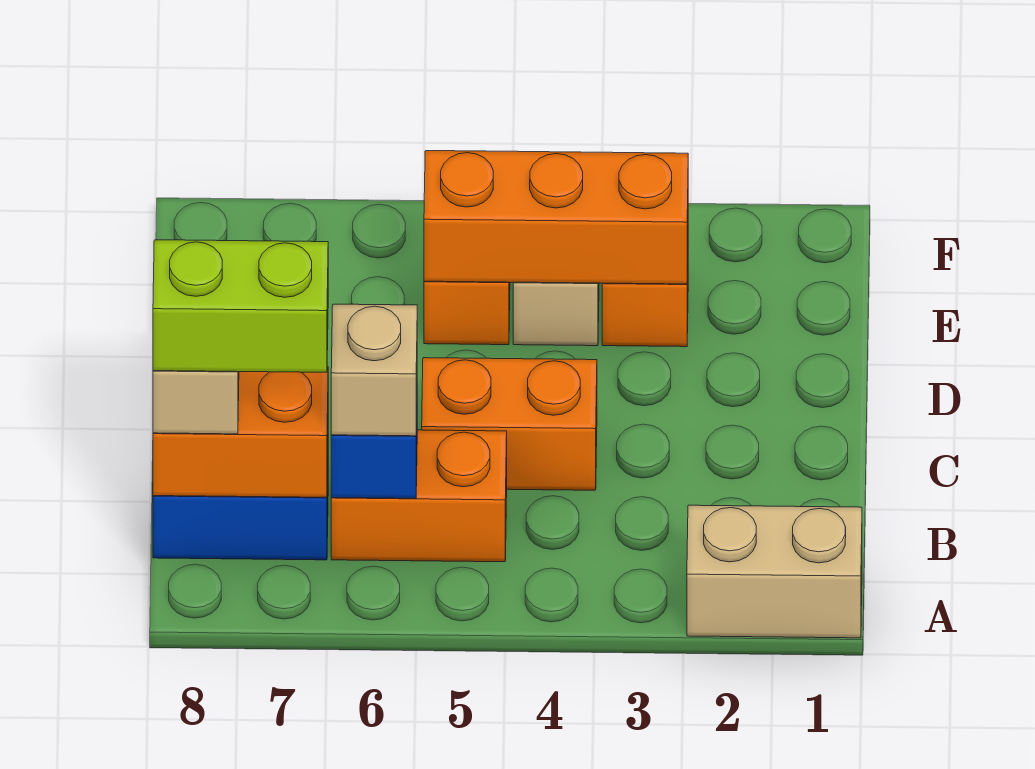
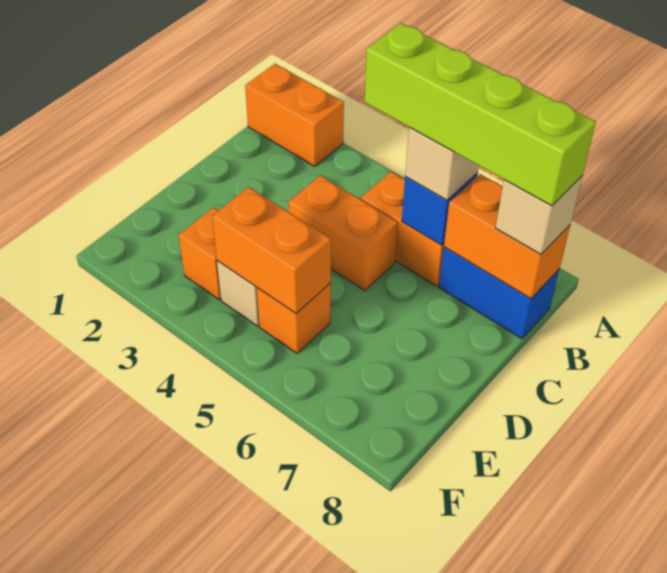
tan 1x2 brick [687,505,862,638] -> orange 1x2 brick [245,64,344,166]
lime 1x2 brick [153,240,328,372] -> lime 1x4 brick [365,23,596,206]
orange 1x3 brick [424,151,688,284] -> orange 1x2 brick [212,187,331,313]

